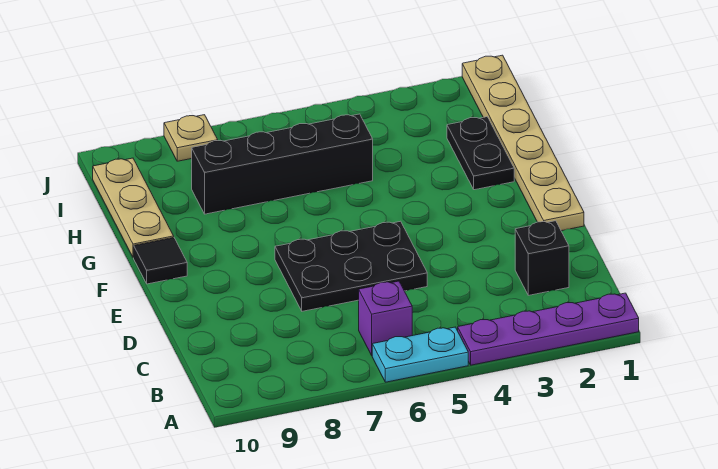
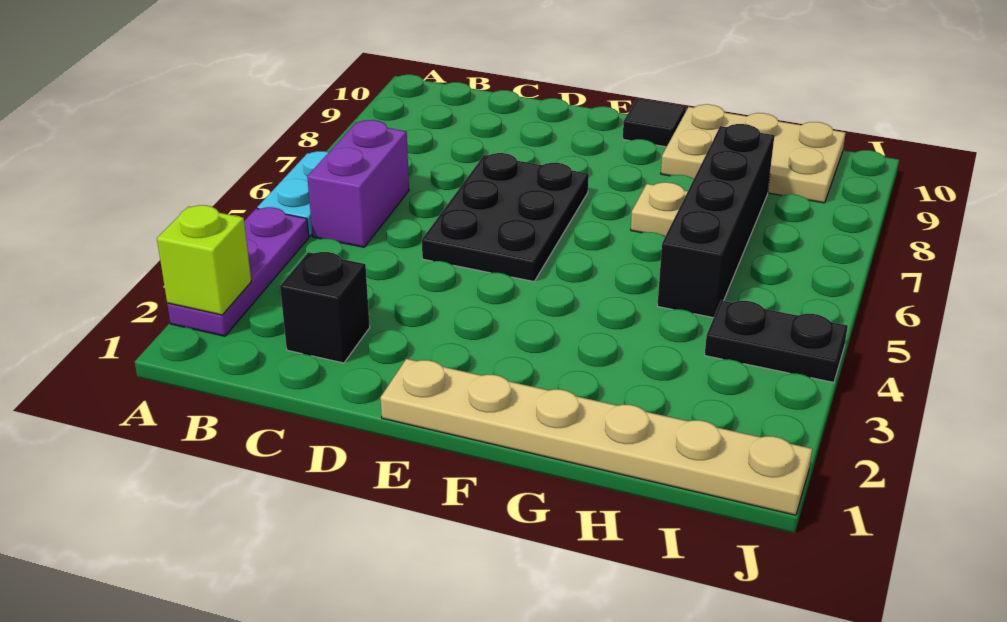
purple 1x4 plate [458,293,639,365] -> purple 1x3 plate [167,207,309,336]
none -> lime 1x1 brick [157,205,251,315]
purple 1x1 brick [359,281,412,355] -> purple 1x2 brick [307,120,409,247]
black 1x2 plate [447,117,514,190] -> black 1x2 plate moved to [705,300,848,382]
tan 1x3 plate [93,158,174,258] -> tan 2x3 plate [661,104,846,203]
tan 1x1 plate [164,115,218,161] -> tan 1x1 plate moved to [631,182,688,236]

